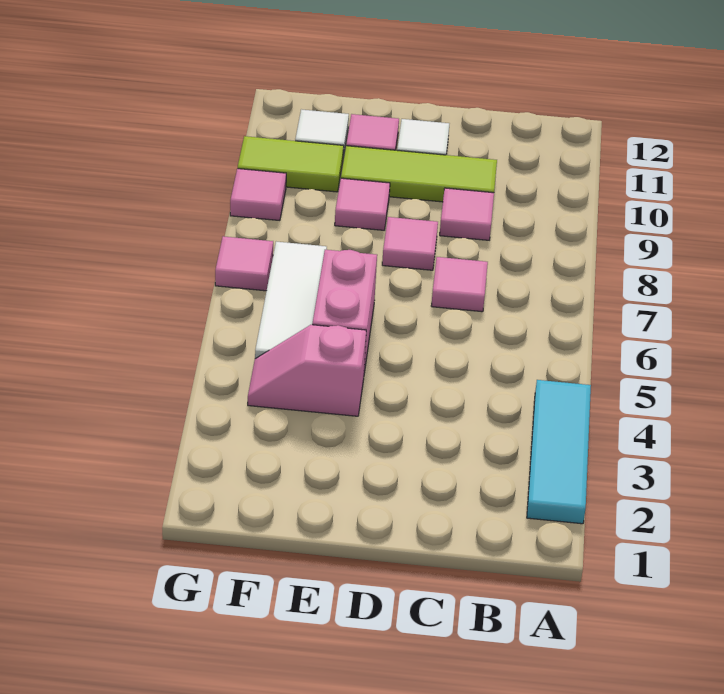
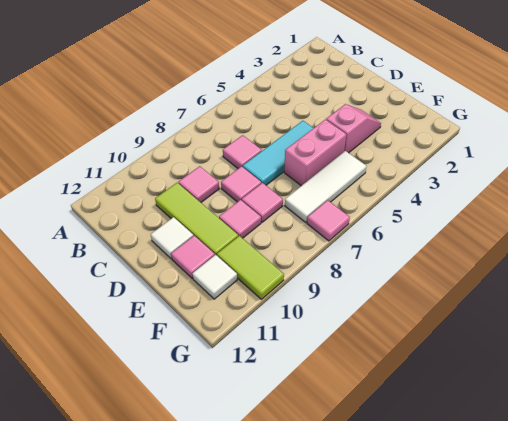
cyan 1x3 tile [527,380,591,524] -> cyan 1x3 tile moved to [243,121,313,185]
pink 1x2 slope [248,325,366,416] -> pink 1x2 slope turned to [326,104,381,153]
pink 1x1 tile [230,169,286,221] -> pink 1x1 tile moved to [242,183,283,222]

